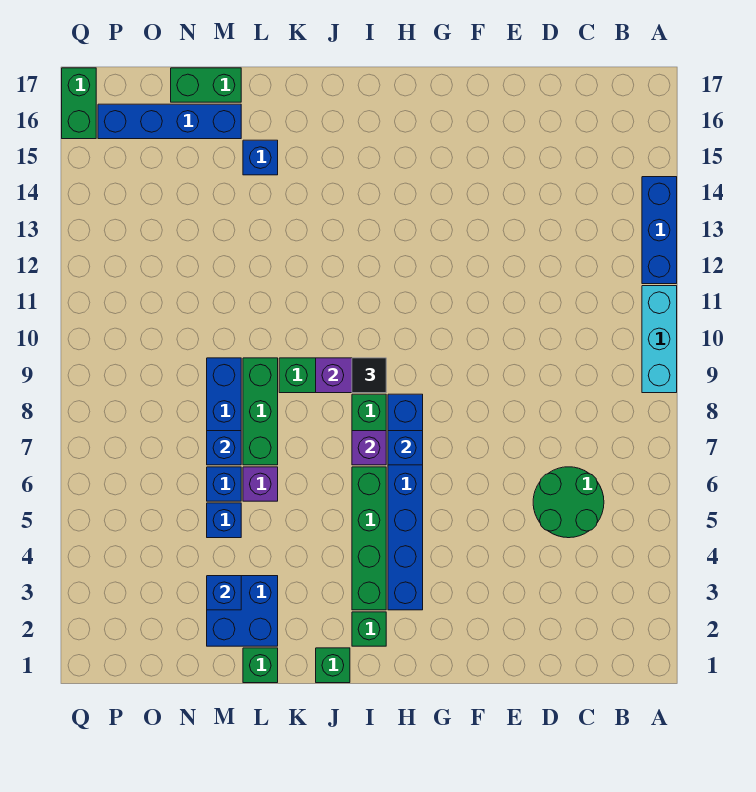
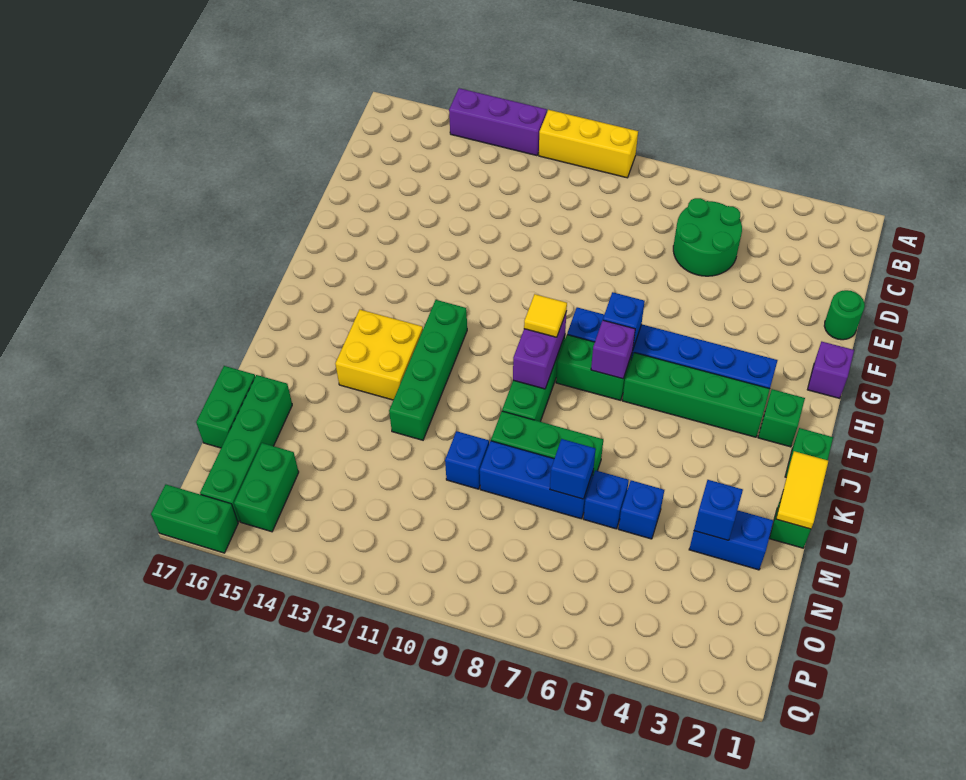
cyan 1x3 brick [642,286,677,393] -> yellow 1x3 brick [539,110,638,178]
blue 1x3 brick [642,177,677,284] -> purple 1x3 brick [449,88,547,156]
none -> green 1x1 round brick [824,290,865,340]
black 1x1 tile [352,358,386,393] -> yellow 1x1 tile [524,294,567,337]
none -> green 1x4 brick [389,300,467,440]
none -> yellow 2x2 brick [335,310,423,400]
none -> yellow 1x2 tile [776,451,828,529]
blue 2x2 brick [207,576,278,646] -> blue 1x2 brick [689,510,774,570]
purple 1x1 brick [243,467,278,501] -> purple 1x1 brick moved to [807,342,854,398]
blue 1x1 brick [243,140,278,175] -> blue 1x1 brick moved to [445,431,489,489]
blue 1x4 brick [98,104,241,139] -> green 1x4 brick [200,375,292,522]
none -> green 1x2 brick [234,443,299,532]

